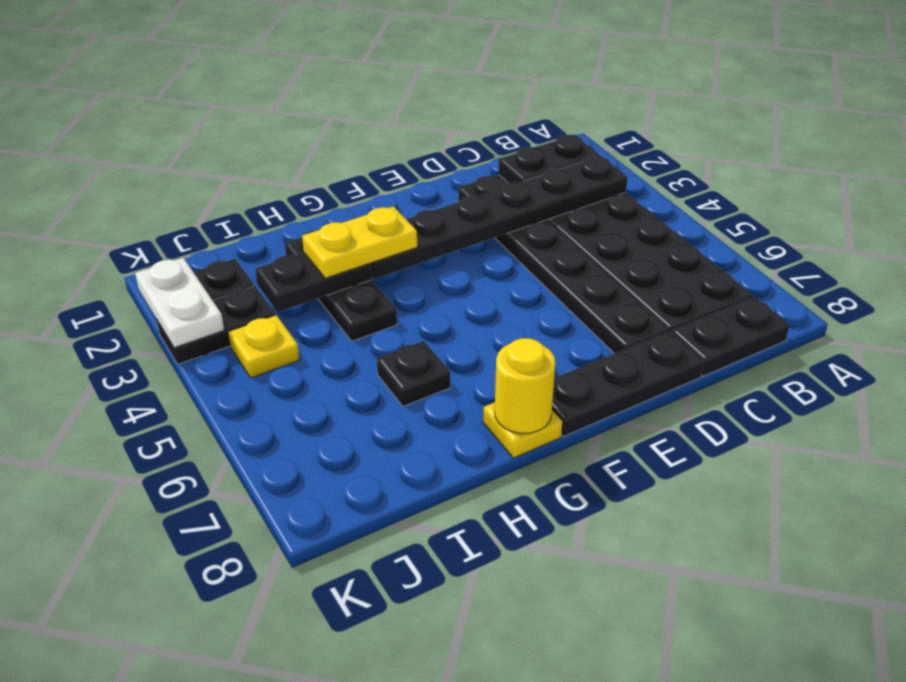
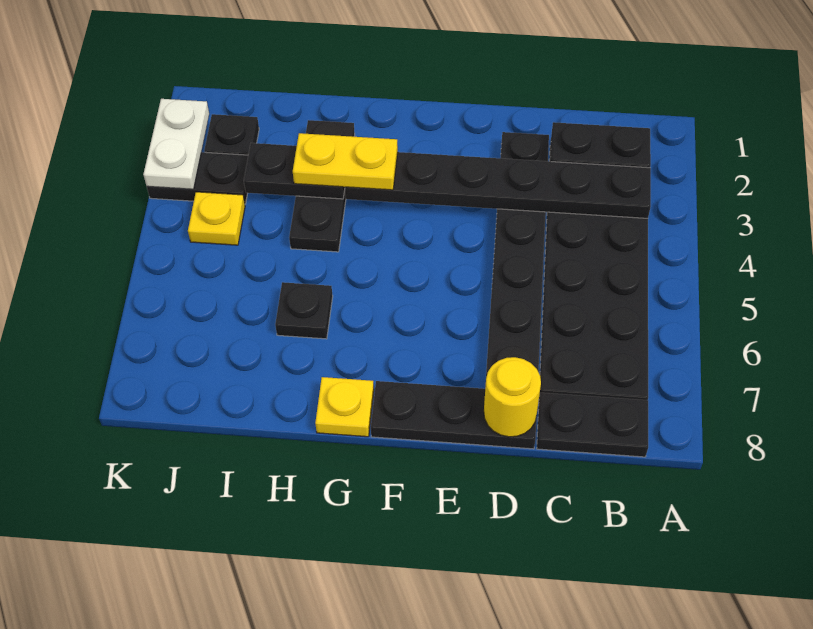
yellow 1x1 round brick [495,338,555,434] -> yellow 1x1 round brick moved to [484,357,541,437]

